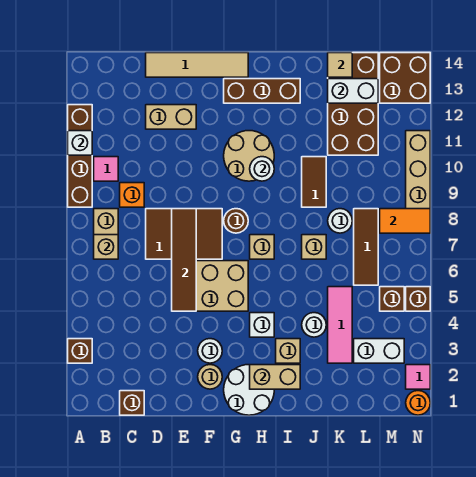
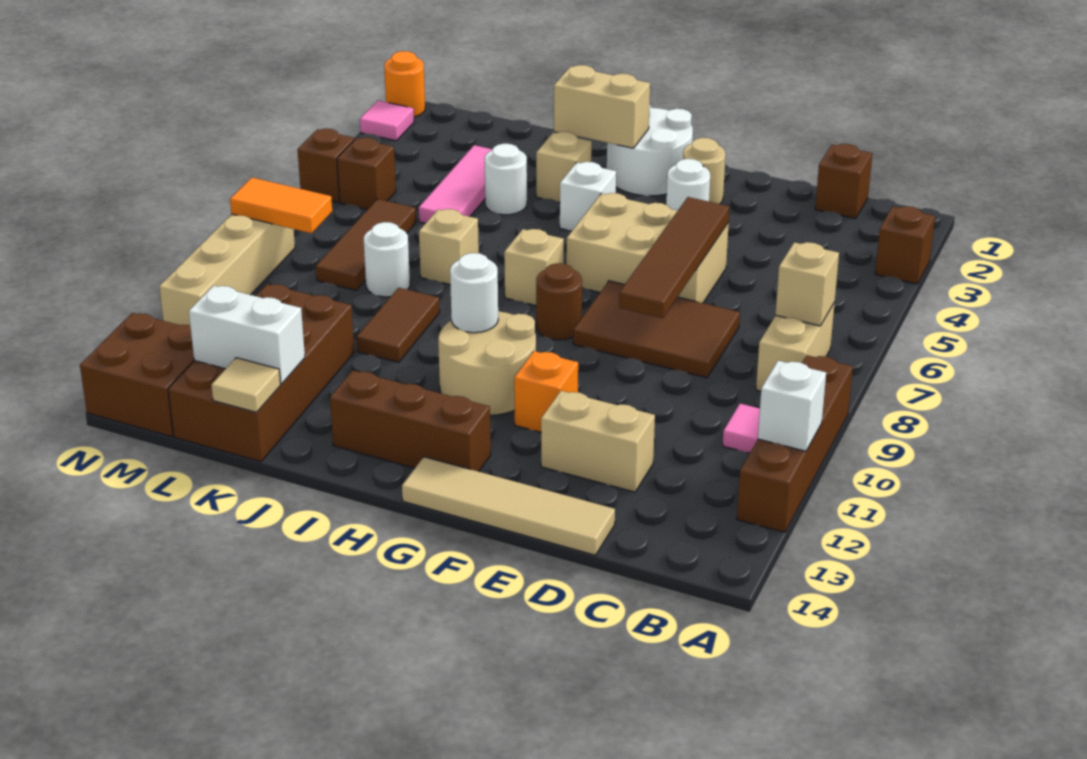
orange 1x1 brick [120,183,144,207] -> orange 1x1 brick moved to [514,351,578,432]
white 1x2 brick [354,339,404,363] -> none

